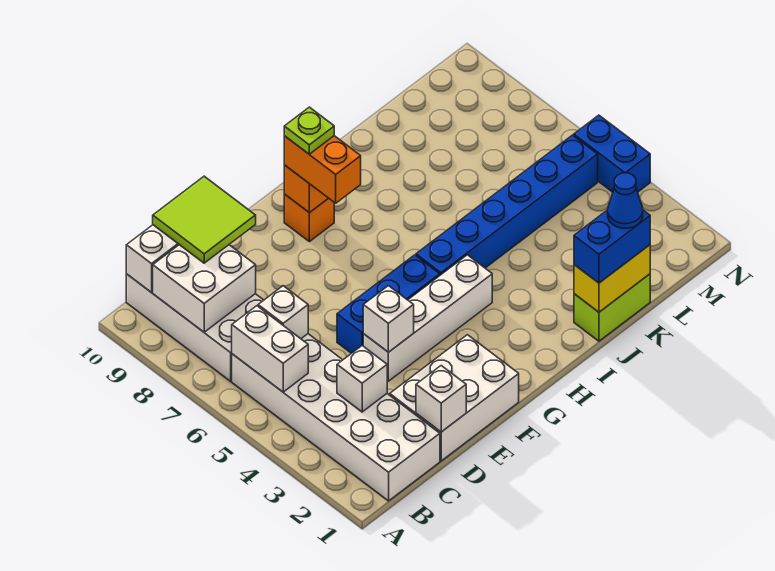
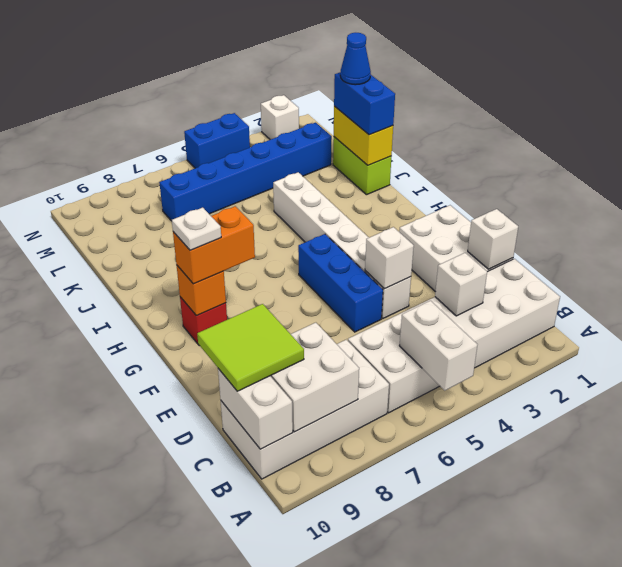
white 1x2 brick [232,306,308,392] -> white 1x2 brick turned to [400,301,477,390]
white 1x1 brick [258,286,308,339] -> white 1x1 brick moved to [261,95,299,140]
white 1x4 brick [363,255,492,381] -> white 1x6 brick [273,172,411,318]
orange 1x1 brick [284,194,334,242] -> red 1x1 brick [180,297,227,345]
lime 1x1 plate [284,107,334,154] -> white 1x1 plate [172,208,221,250]
blue 1x6 brick [416,135,598,275] -> blue 1x6 brick turned to [159,123,332,221]

